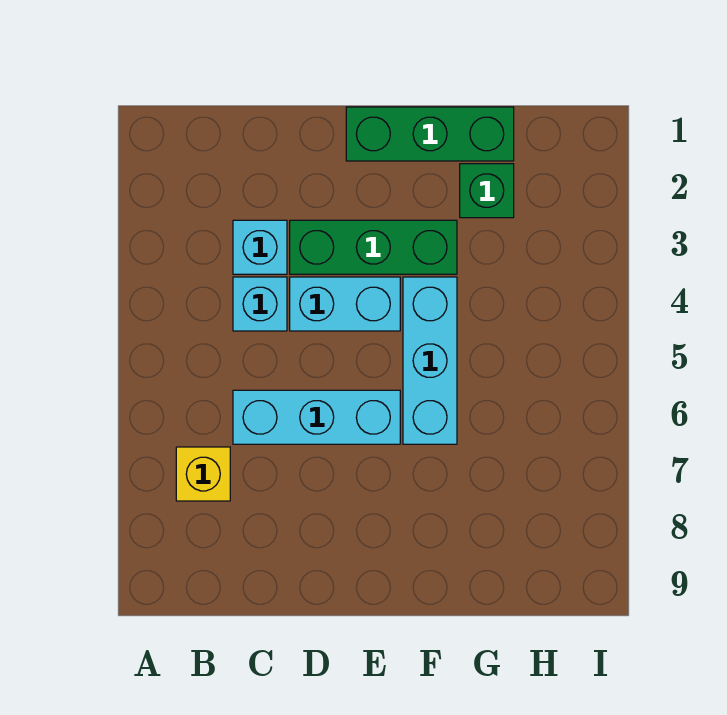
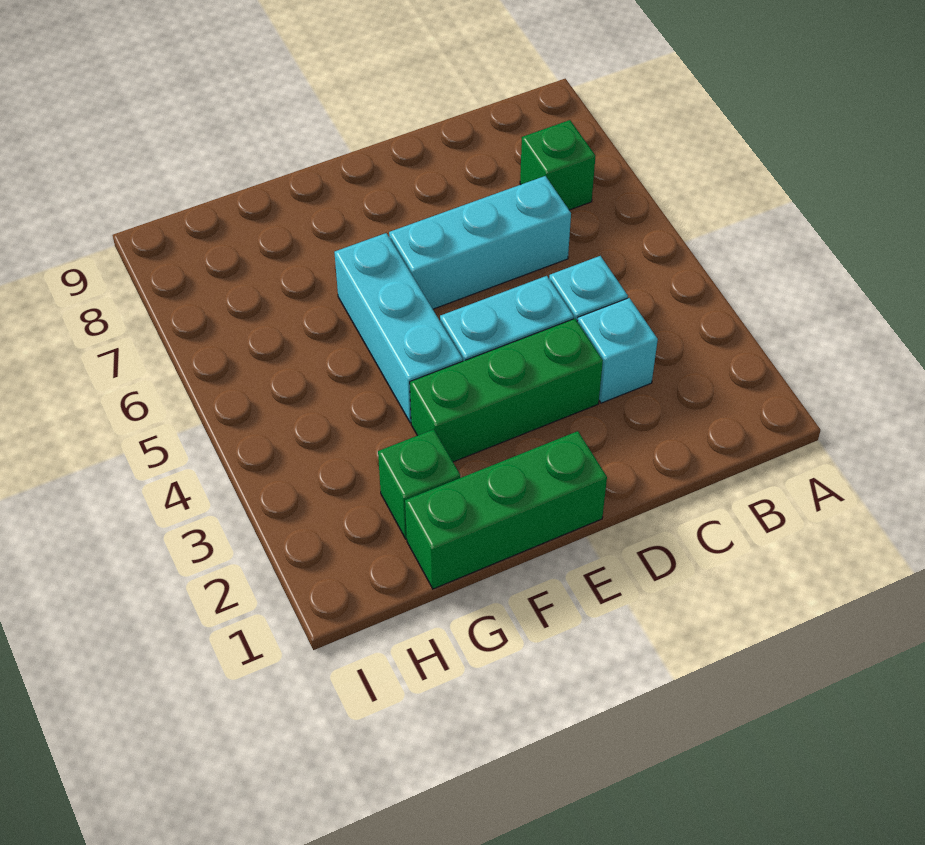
yellow 1x1 brick [176,447,230,501] -> green 1x1 brick [520,120,595,210]

